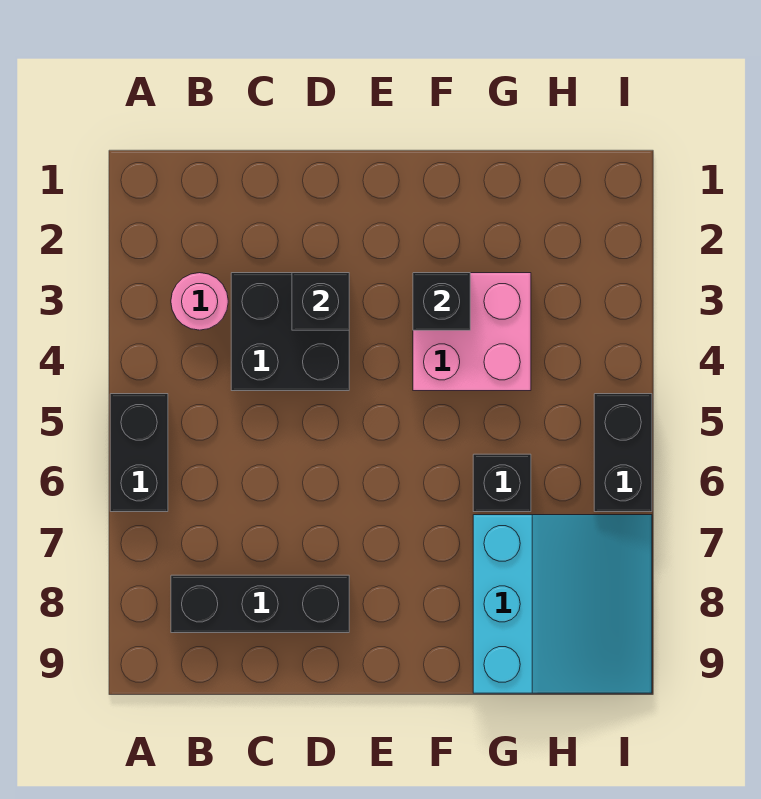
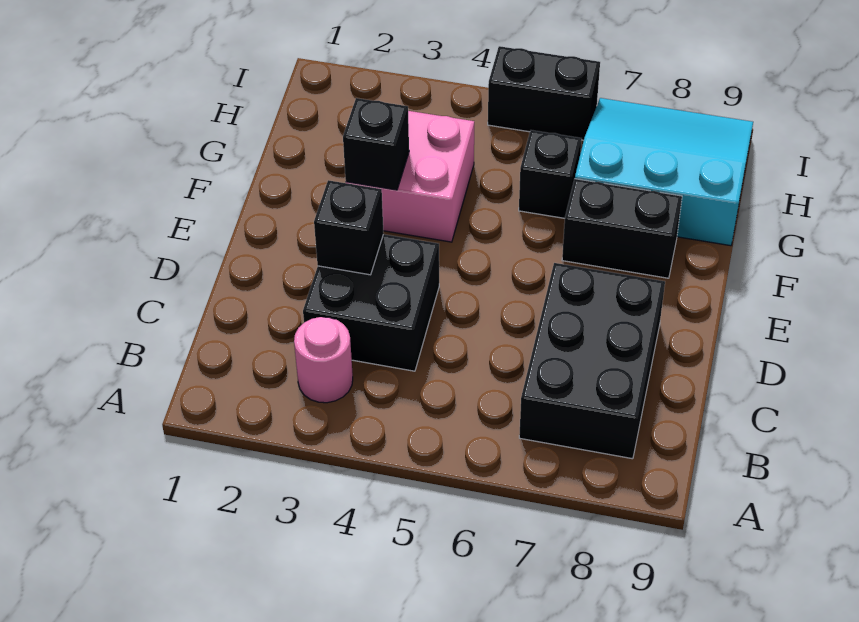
black 1x2 brick [110,394,168,512] -> black 1x2 brick moved to [562,179,682,278]
black 1x3 brick [171,575,349,633] -> black 2x3 brick [519,263,665,459]

